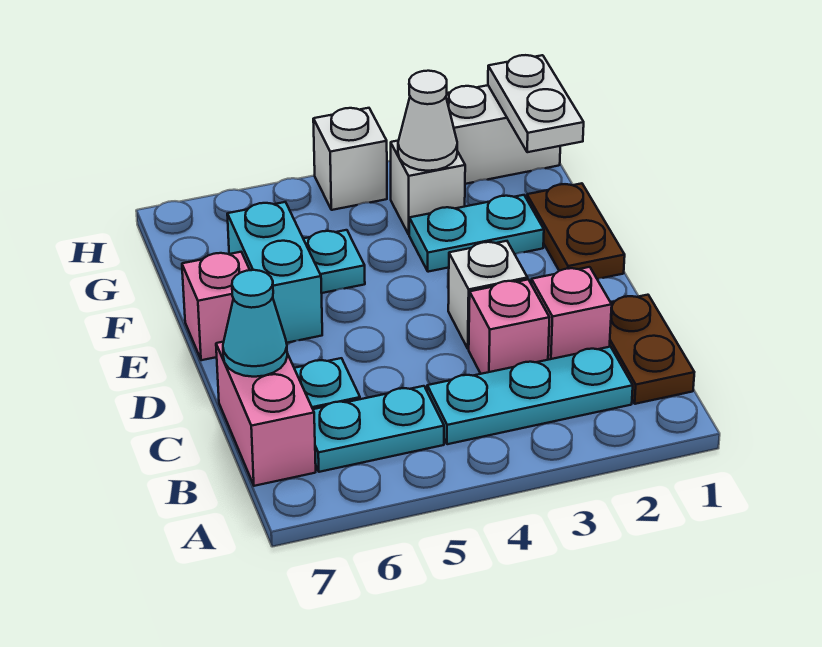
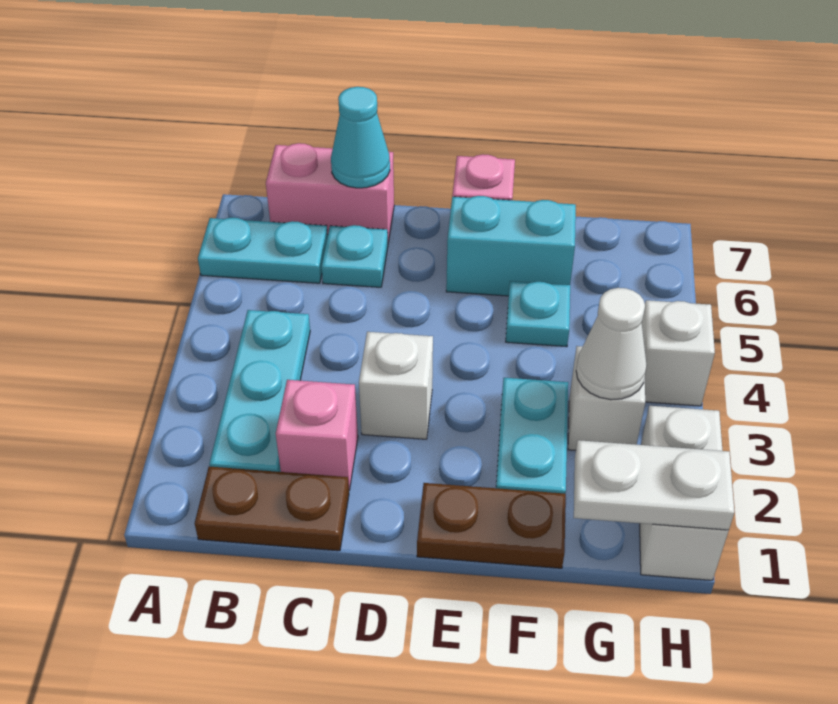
cyan 1x2 plate [313,386,444,472] -> cyan 1x2 plate turned to [198,218,328,283]
pink 1x1 brick [469,280,549,374] -> none

